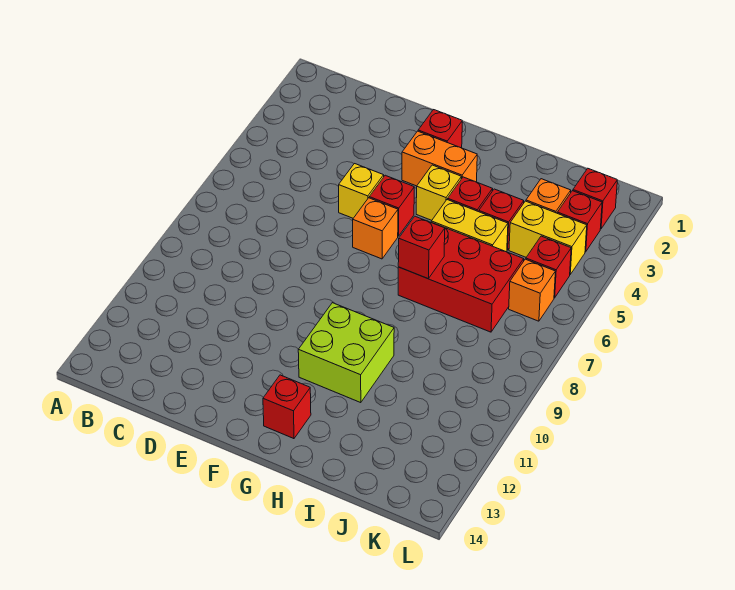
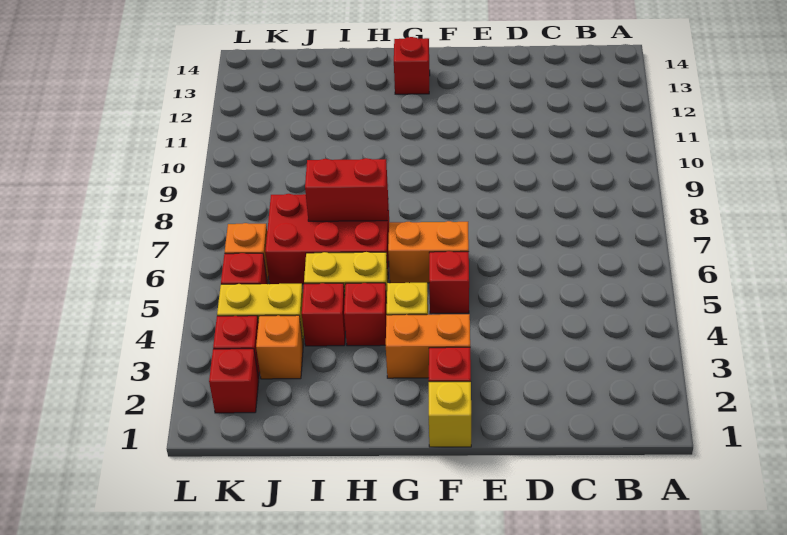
yellow 1x1 brick [339,164,384,218] -> yellow 1x1 brick moved to [429,382,471,447]
orange 1x1 brick [353,198,398,259] -> orange 1x2 brick [388,221,469,283]
lime 2x2 brick [298,303,394,403] -> none
red 1x1 brick [398,216,445,279] -> red 1x2 brick [305,158,388,221]

